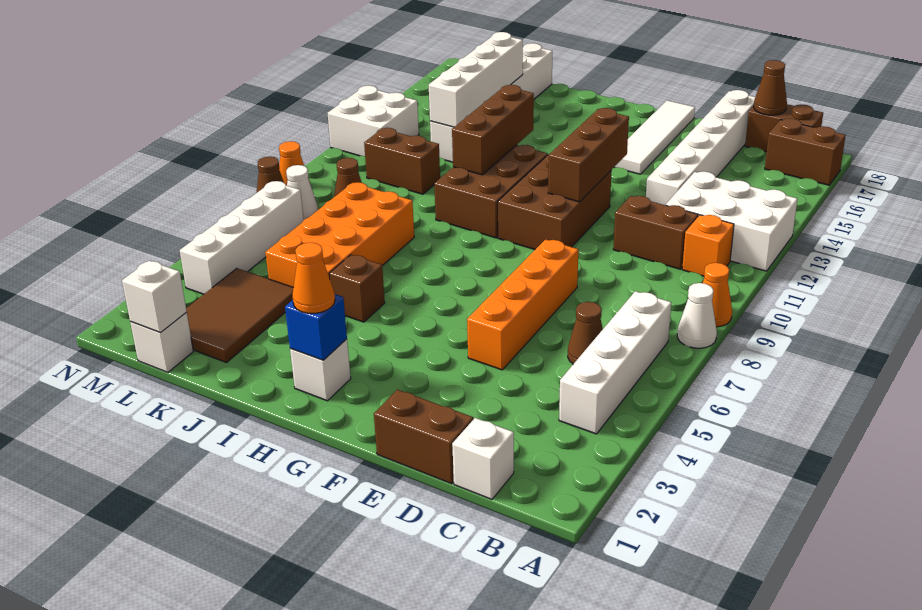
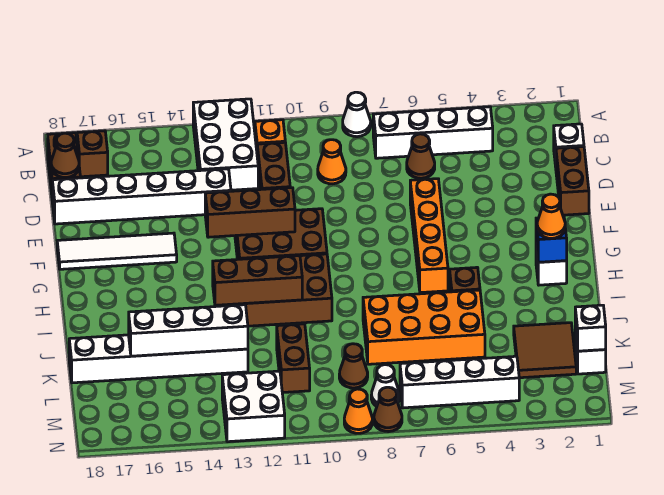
orange 1x1 cone [703,263,732,327] -> orange 1x1 cone moved to [318,140,346,184]
brown 1x2 brick [765,119,846,185] -> brown 1x1 brick [77,131,108,177]
orange 1x4 brick [467,240,578,370] -> orange 1x4 brick turned to [410,179,448,293]
brown 2x3 tile [186,268,294,363] -> brown 2x2 tile [514,323,576,378]

